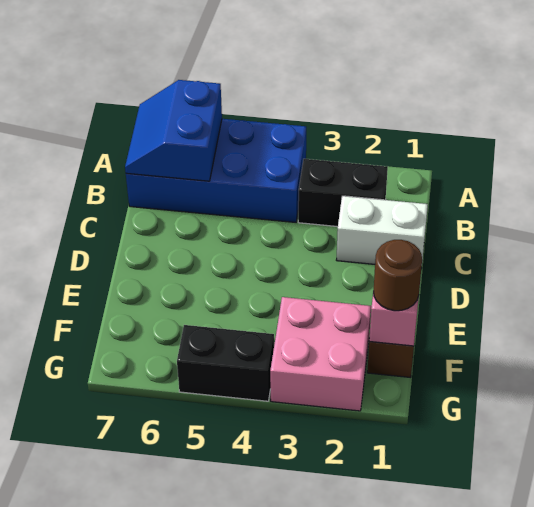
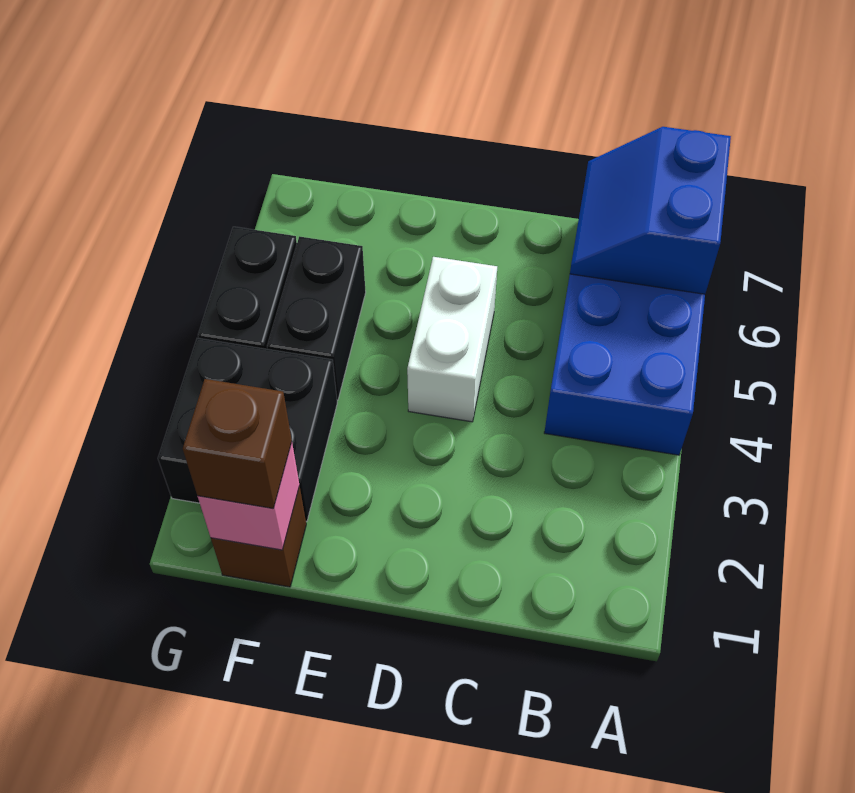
blue 2x2 slope [125,80,222,181] -> blue 2x2 slope turned to [570,127,731,294]
black 1x2 brick [298,159,388,227] -> black 1x2 brick moved to [267,236,366,400]
white 1x2 brick [337,196,428,269] -> white 1x2 brick moved to [407,257,497,422]
brown 1x1 round brick [374,240,422,311] -> brown 1x1 brick [183,379,292,509]
pink 2x2 brick [270,297,371,411] -> black 2x2 brick [158,338,337,521]

